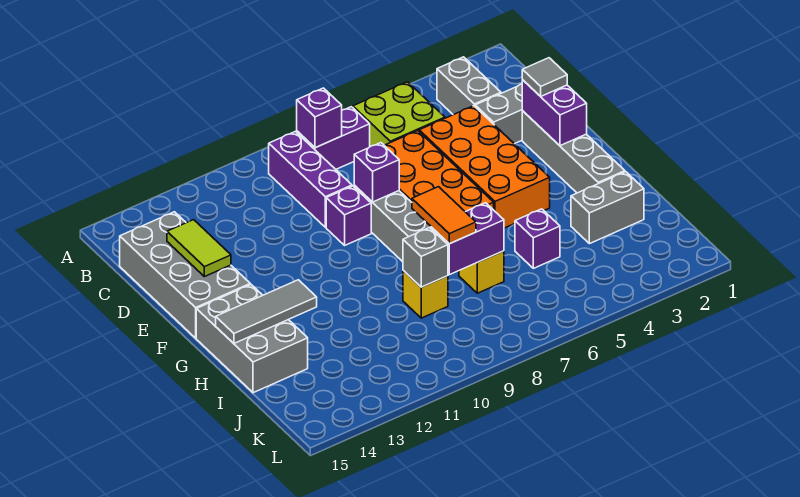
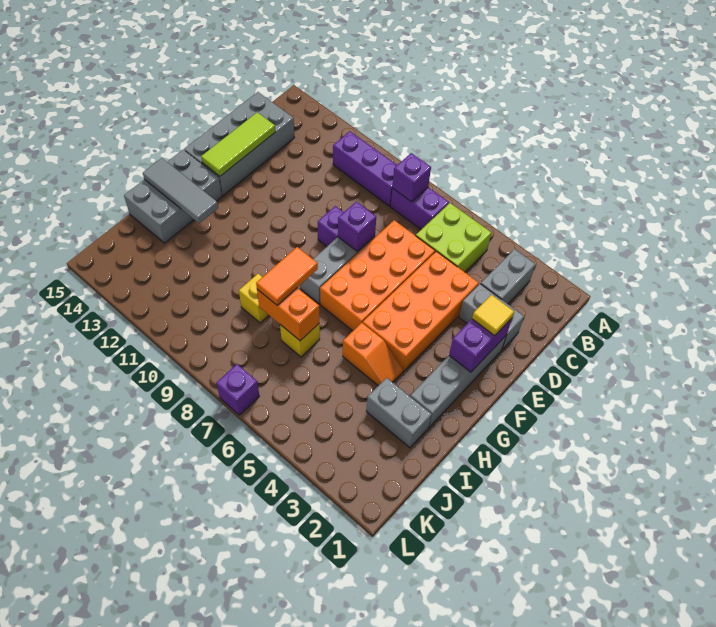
purple 1x3 brick [269,132,352,227] -> purple 1x3 brick turned to [333,131,397,206]
lime 1x2 tile [167,220,231,277] -> lime 1x3 tile [201,112,275,176]
grey 1x1 tile [522,58,567,96] -> yellow 1x1 tile [472,295,514,336]
none -> orange 1x2 slope [343,323,403,386]
purple 1x1 brick [515,209,560,268] -> purple 1x1 brick moved to [216,364,259,415]
purple 1x2 brick [431,203,504,275] -> orange 1x2 brick [257,288,319,341]
grey 1x1 brick [403,228,448,287] -> none

